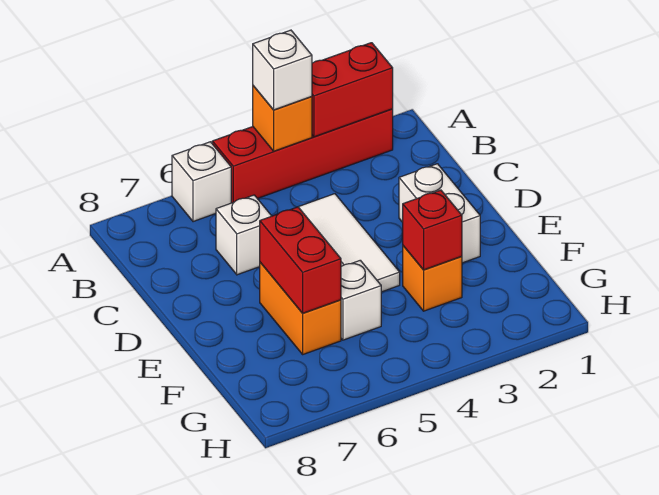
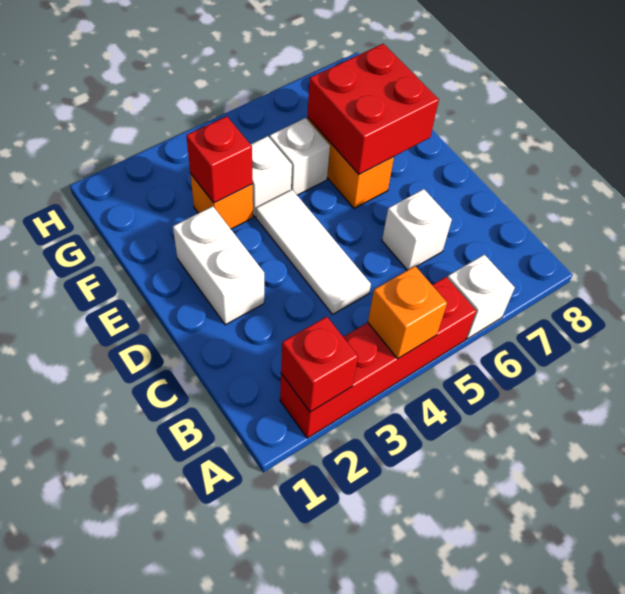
red 1x2 brick [312,43,393,137] -> red 1x1 brick [281,317,358,412]
white 1x1 brick [253,30,312,110] -> white 1x1 brick moved to [250,136,292,217]
red 1x2 brick [260,207,341,313] -> red 2x2 brick [307,44,439,174]

